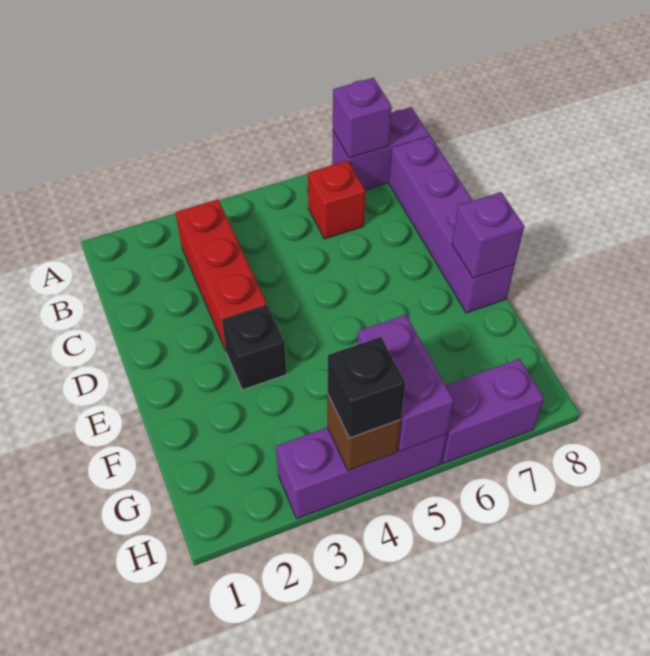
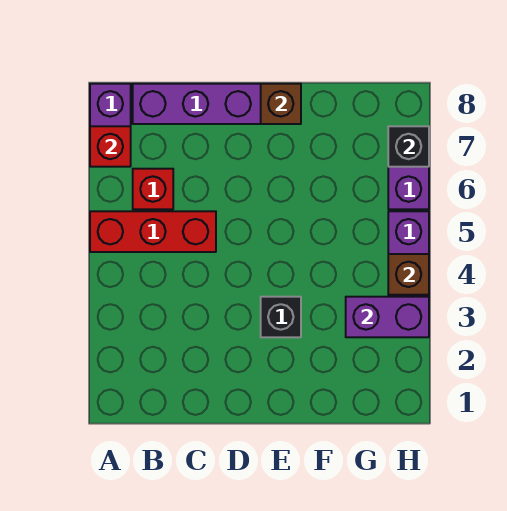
purple 1x1 brick [333,78,392,158] -> red 1x1 brick [90,126,131,167]
red 1x3 brick [175,199,267,351] -> red 1x3 brick moved to [90,211,216,252]
purple 1x1 brick [452,192,524,278] -> brown 1x1 brick [261,84,301,124]
purple 1x2 brick [357,315,454,452] -> purple 1x2 brick moved to [346,297,429,337]
black 1x1 brick [327,337,405,438] -> black 1x1 brick moved to [388,126,429,167]

